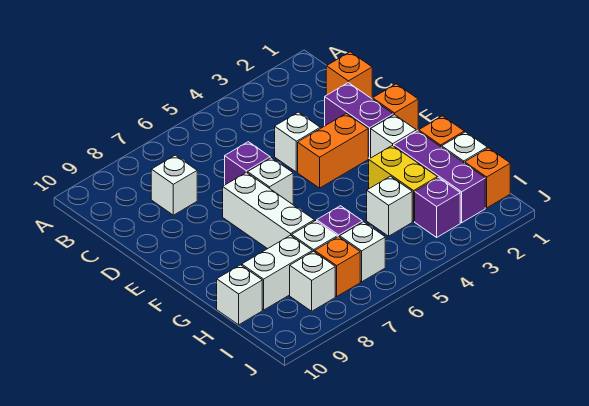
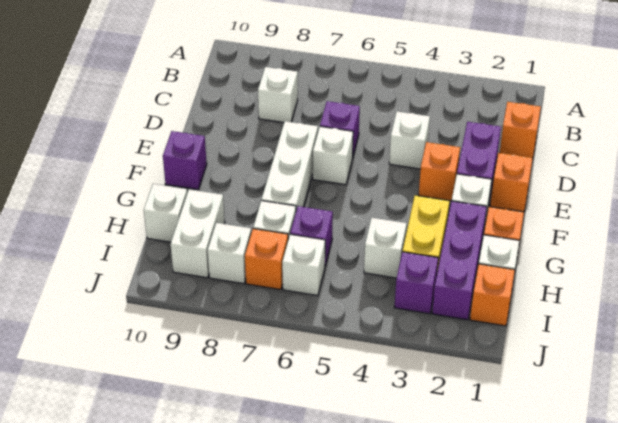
orange 1x2 brick [298,113,368,188] -> orange 1x1 brick [419,142,460,201]
none -> purple 1x1 brick [163,131,207,189]
white 1x2 brick [242,235,312,310] -> white 1x2 brick turned to [170,189,225,278]

